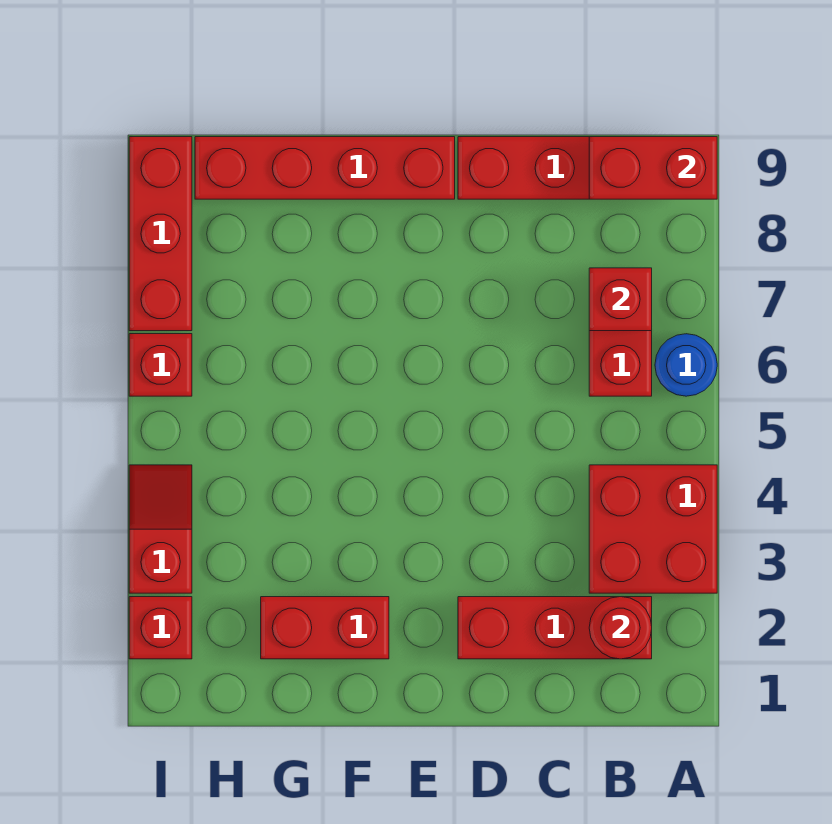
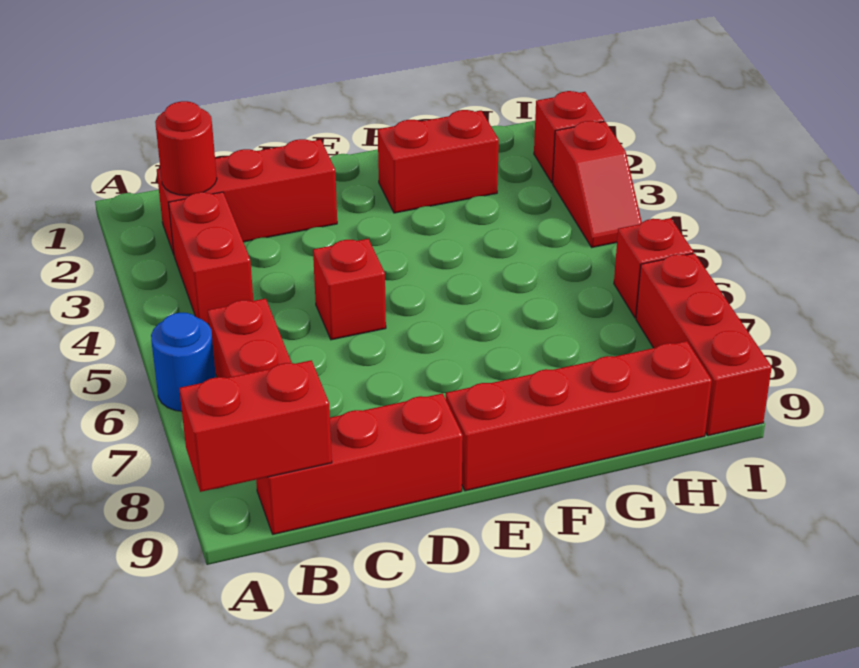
red 2x2 brick [589,465,717,593] -> red 1x2 brick [168,192,253,324]
red 1x1 brick [589,268,652,331] -> red 1x1 brick moved to [313,239,386,340]

